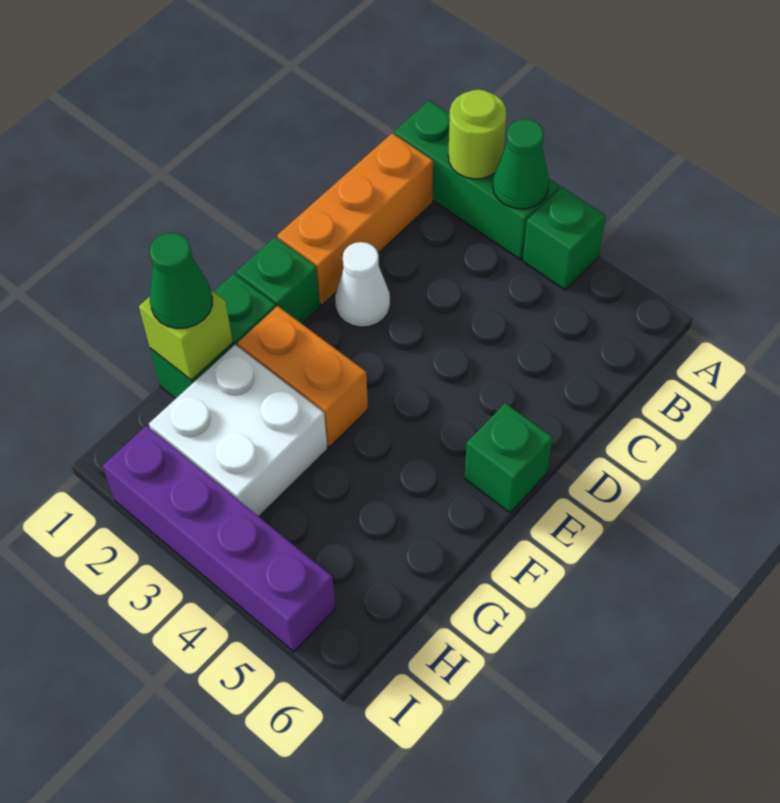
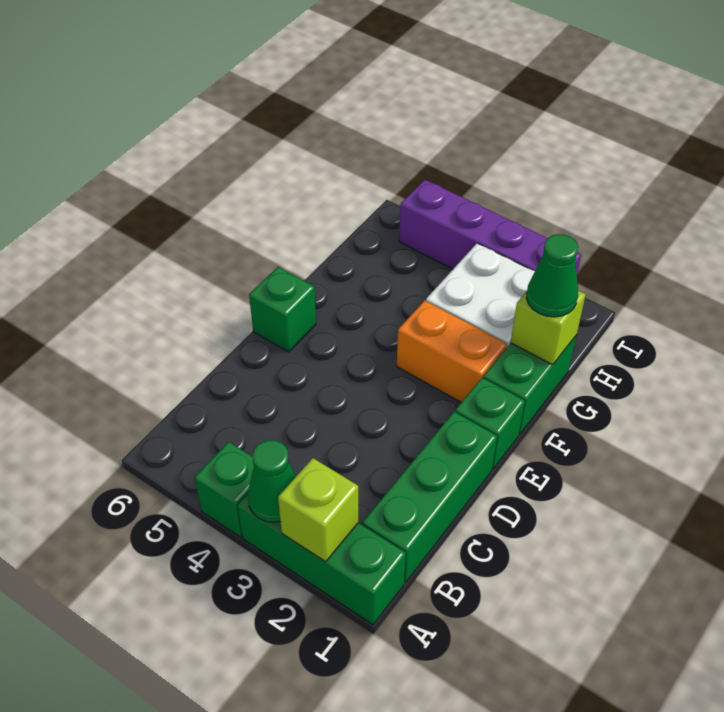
lime 1x1 round brick [448,90,507,179] -> lime 1x1 brick [278,458,358,562]
orange 1x3 brick [277,133,433,305] -> green 1x3 brick [362,412,497,583]
white 1x1 cone [335,242,390,327] -> none

